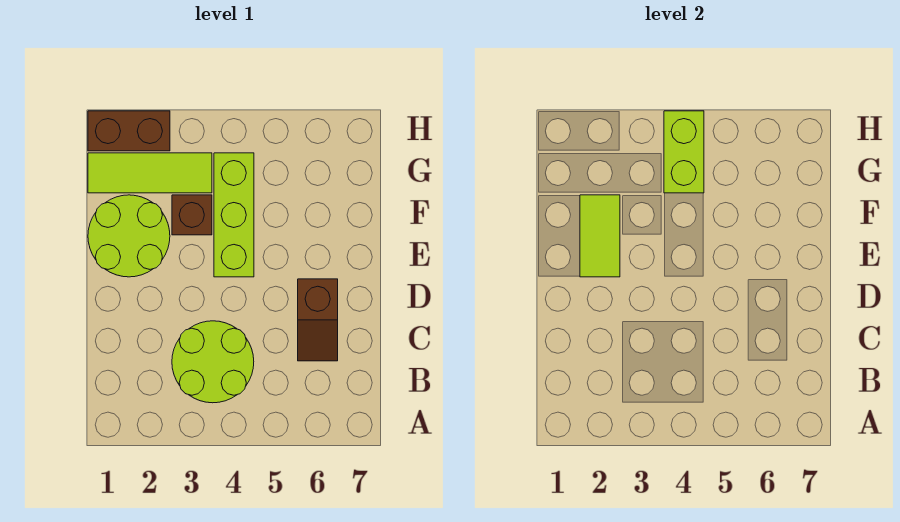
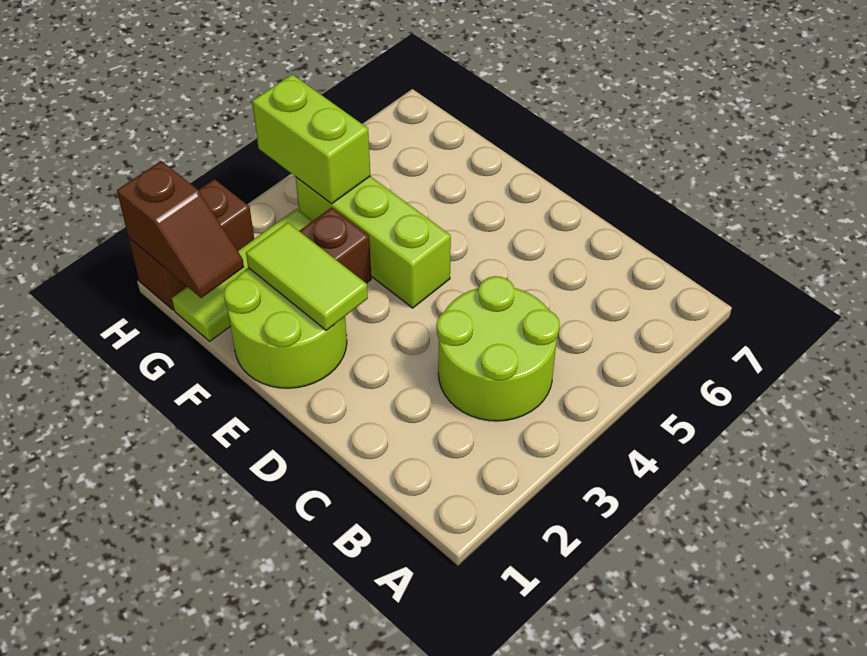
brown 1x2 slope [298,279,338,361] -> brown 1x2 slope moved to [117,161,244,298]

